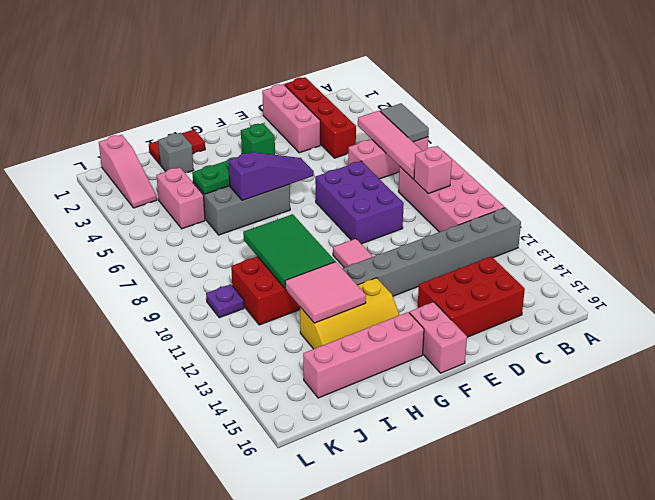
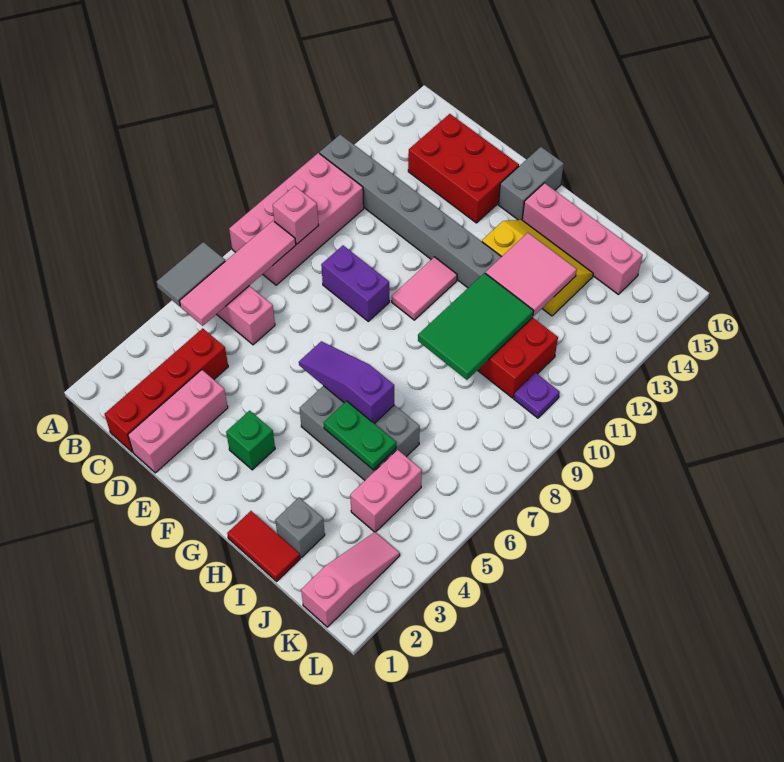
purple 2x3 brick [315,161,404,244] -> purple 1x2 brick [321,245,390,321]
pink 1x2 brick [409,302,467,373] -> grey 1x2 brick [498,147,564,220]

